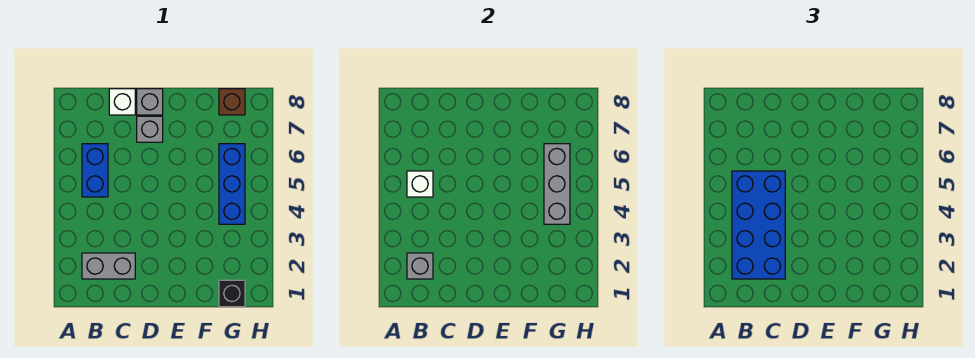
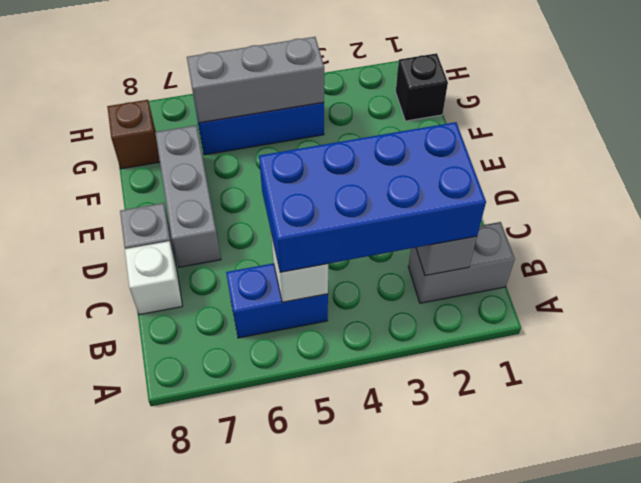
grey 1x2 brick [82,253,135,279] -> grey 1x2 brick turned to [408,222,515,303]
grey 1x1 brick [137,116,163,142] -> grey 1x3 brick [155,125,221,267]

